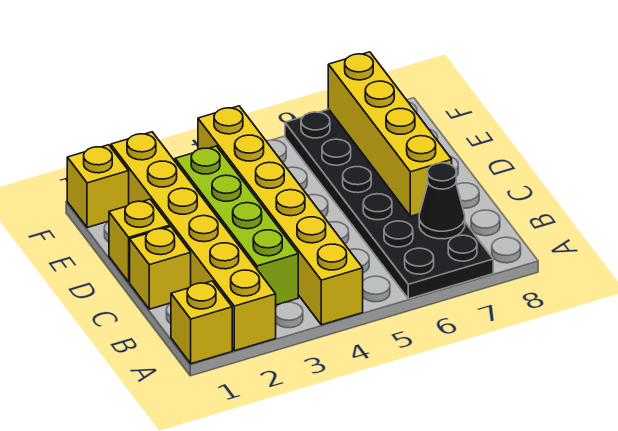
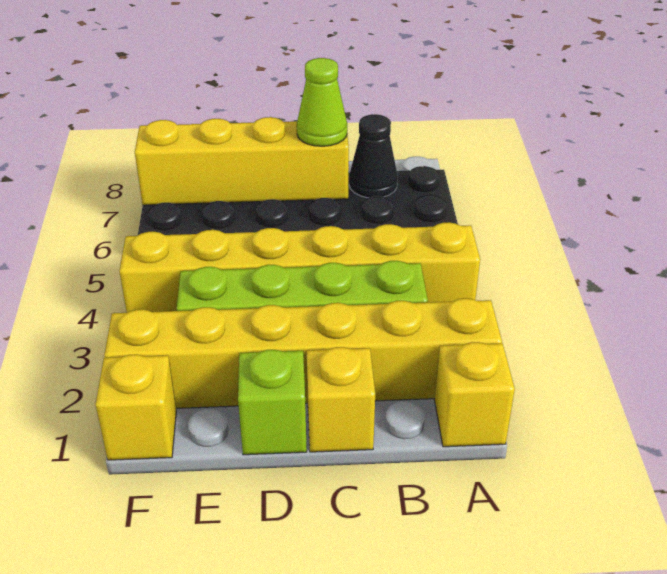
none -> lime 1x1 cone [297,58,347,146]
yellow 1x1 brick [109,199,170,282] -> lime 1x1 brick [238,350,307,455]

